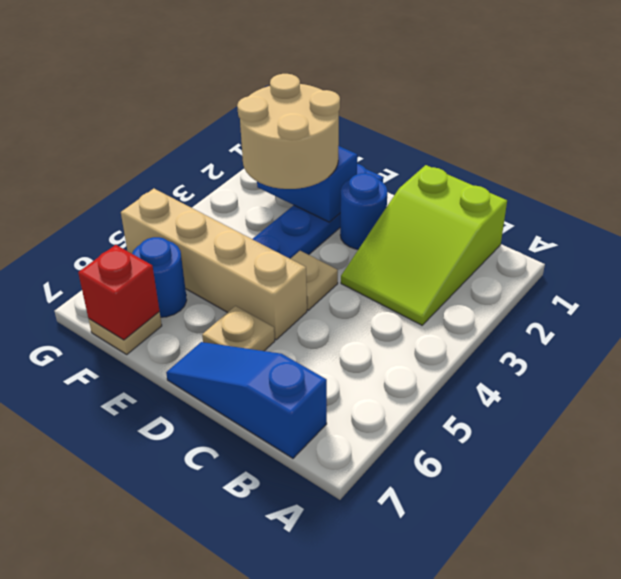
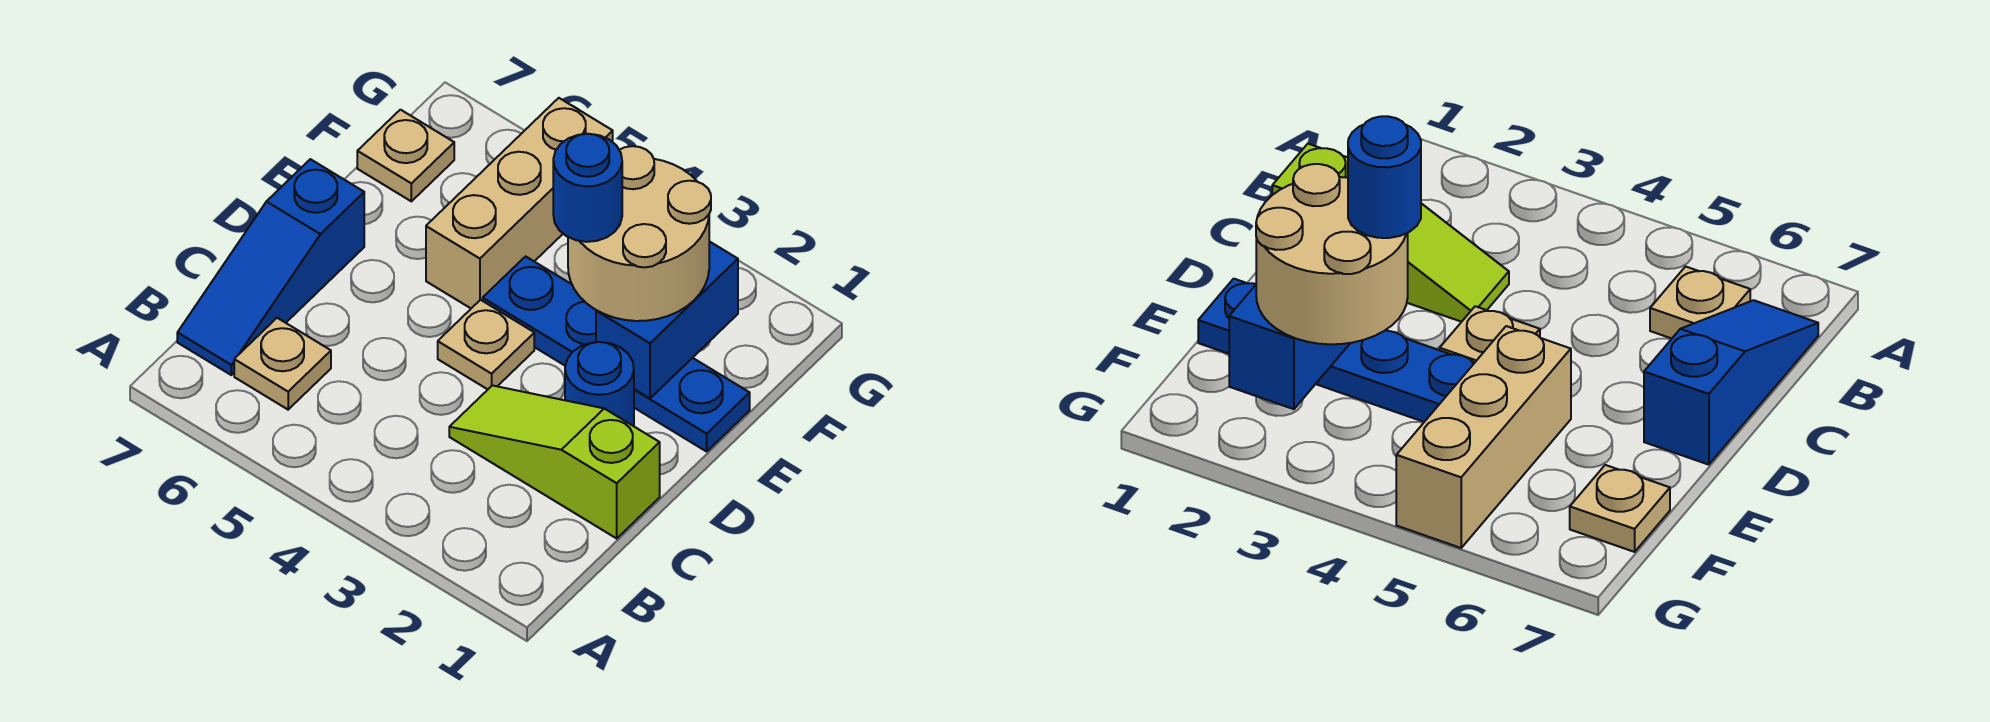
lime 2x3 slope [341,165,507,325] -> lime 1x3 slope [449,385,660,538]
blue 1x3 slope [166,342,327,458] -> blue 1x3 slope turned to [177,159,364,375]
tan 1x4 brick [121,189,307,340] -> tan 1x3 brick [426,98,613,308]
tan 1x1 plate [202,306,275,351] -> tan 1x1 plate moved to [234,318,331,410]
blue 1x1 round brick [132,237,187,317] -> blue 1x1 round brick moved to [553,134,622,242]
red 1x1 brick [78,245,159,340] -> none

